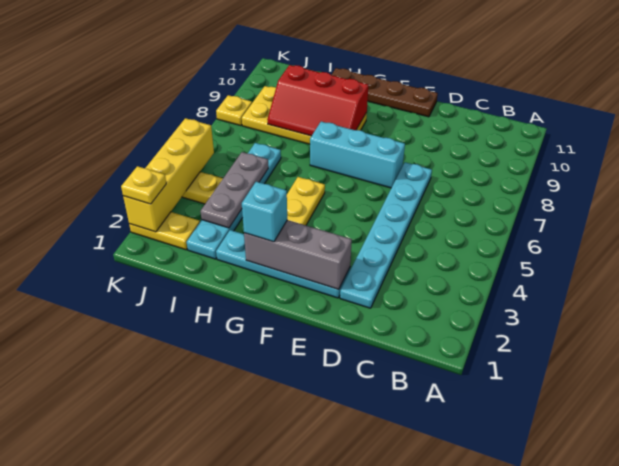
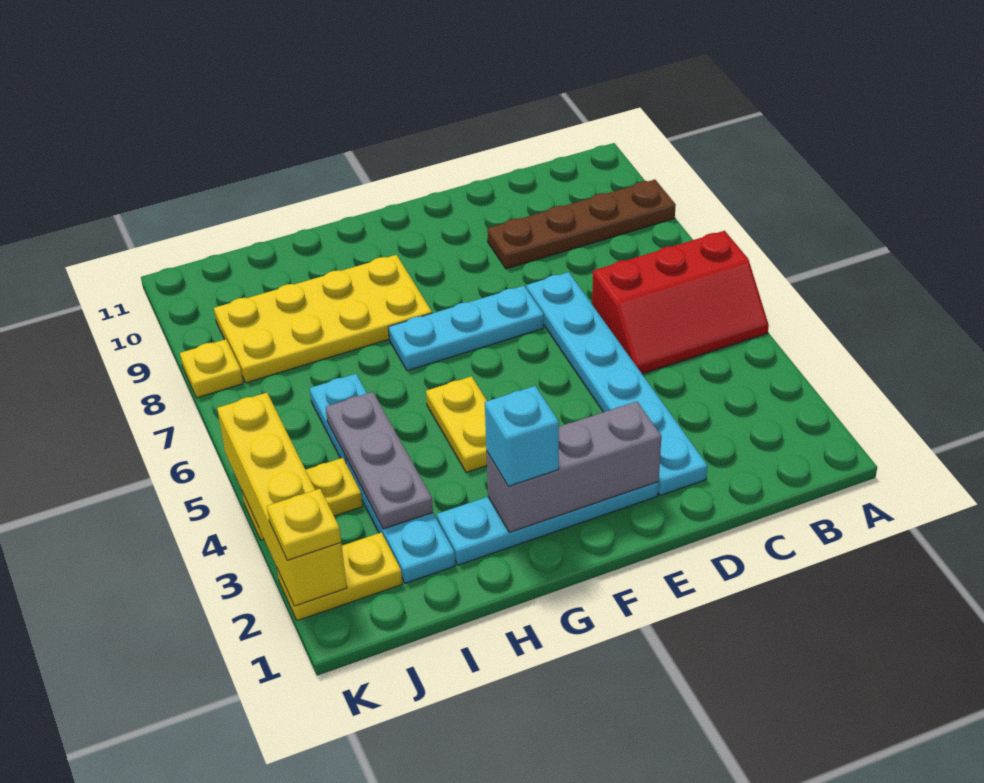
cyan 1x3 brick [310,121,405,188] -> cyan 1x3 plate [388,286,544,371]
brown 1x4 plate [332,68,438,117] -> brown 1x4 plate moved to [487,180,676,269]
red 2x3 slope [267,65,368,136] -> red 2x3 slope moved to [592,231,769,374]

